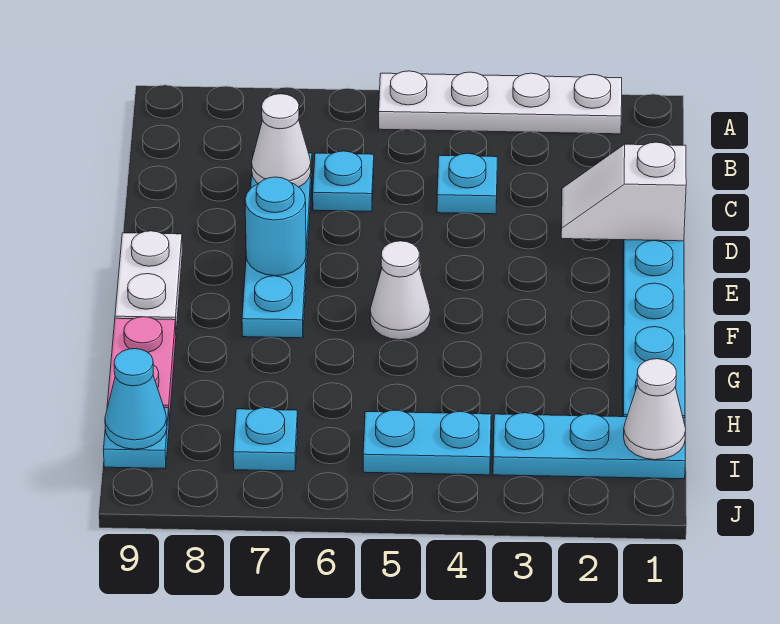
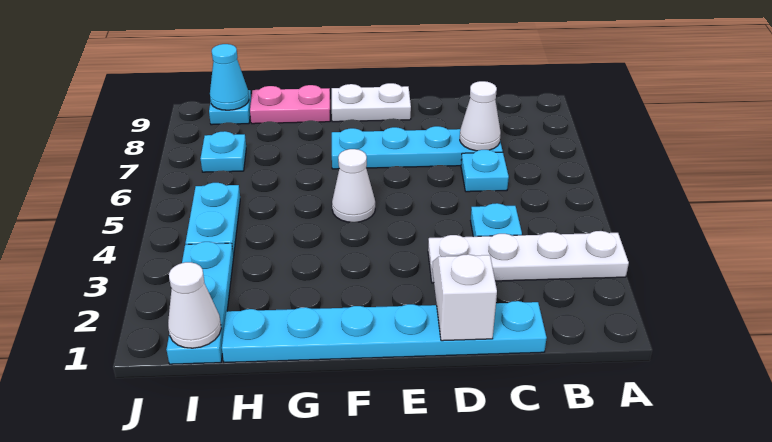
white 1x4 plate [379,71,622,134] -> white 1x4 plate turned to [428,231,629,283]
cyan 1x1 round brick [245,177,306,276] -> none

